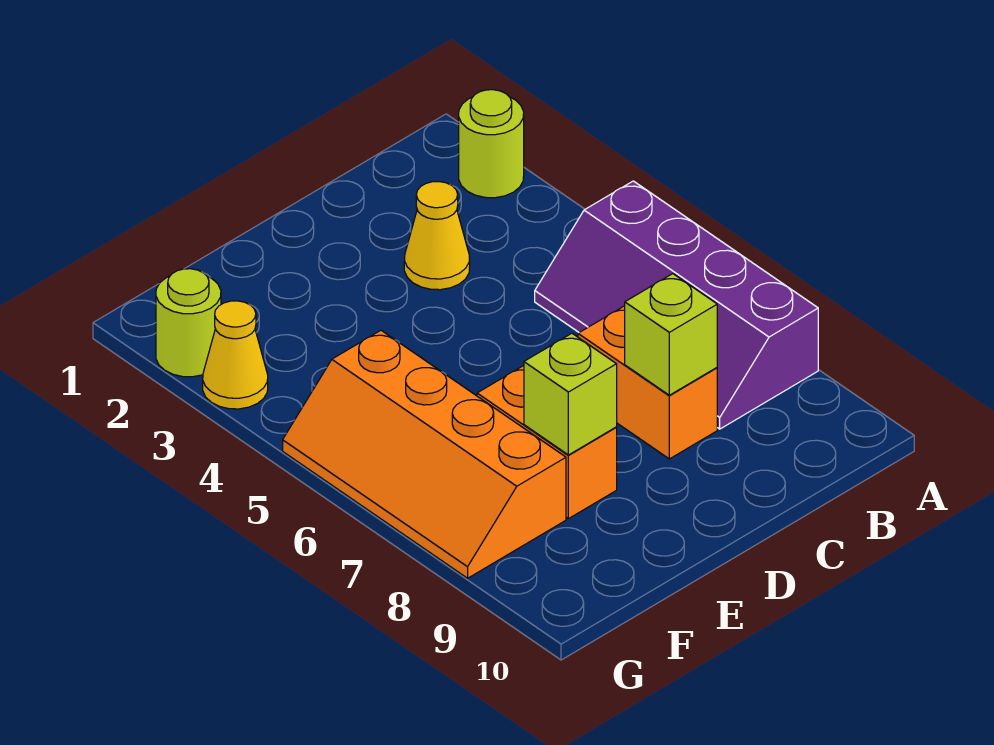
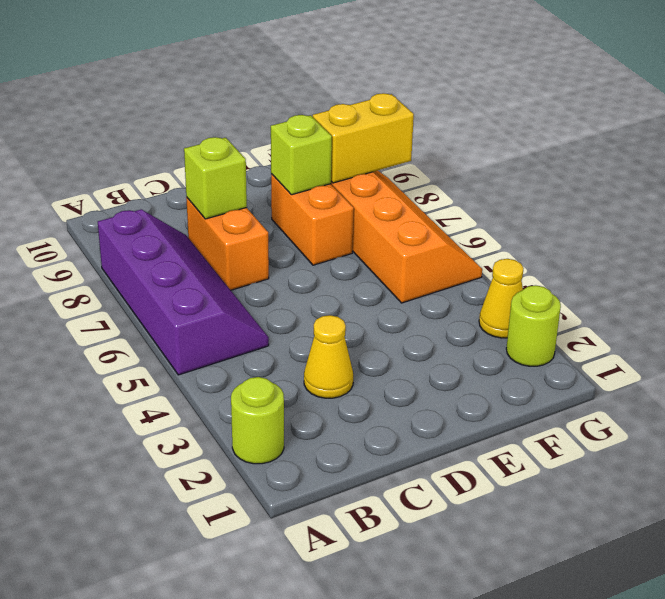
none -> yellow 1x2 brick [313,93,414,183]

